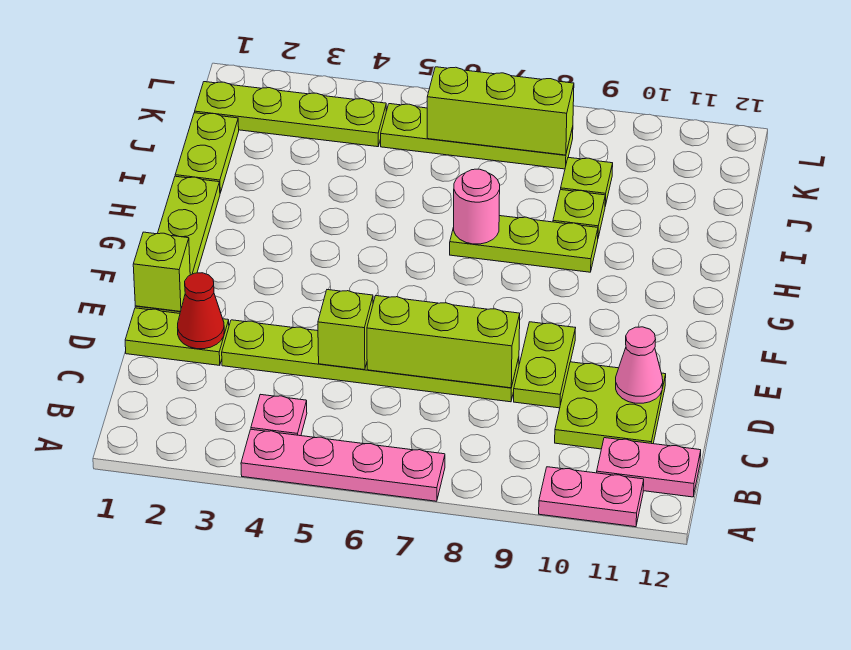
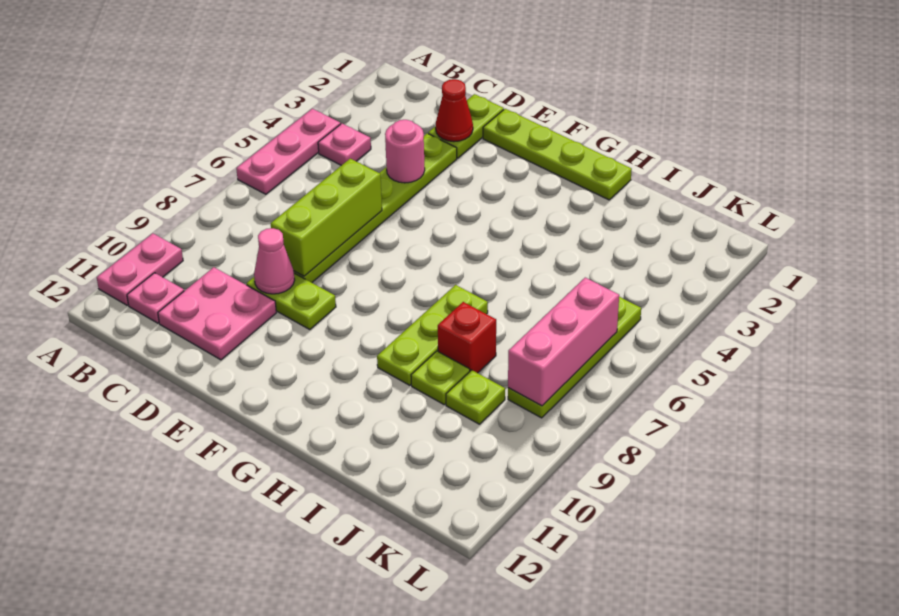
pink 1x4 plate [241,429,445,501] -> pink 1x3 plate [236,109,341,194]
pink 1x2 plate [597,438,701,497] -> pink 1x1 plate [127,273,184,323]
lime 2x2 plate [555,362,666,449] -> pink 2x2 plate [158,267,276,360]
lime 1x1 brick [318,290,373,370] -> none
pink 1x1 cone [616,327,663,403] -> pink 1x1 cone moved to [254,228,295,294]
lime 1x1 brick [133,232,190,312] -> none
pink 1x1 round brick [454,169,500,244] -> pink 1x1 round brick moved to [385,120,425,183]
lime 1x2 plate [175,113,239,193] -> none
none -> red 1x1 brick [438,302,496,373]
lime 1x4 plate [195,82,386,147] -> none
lime 1x3 brick [427,67,574,155] -> pink 1x3 brick [508,278,619,406]

